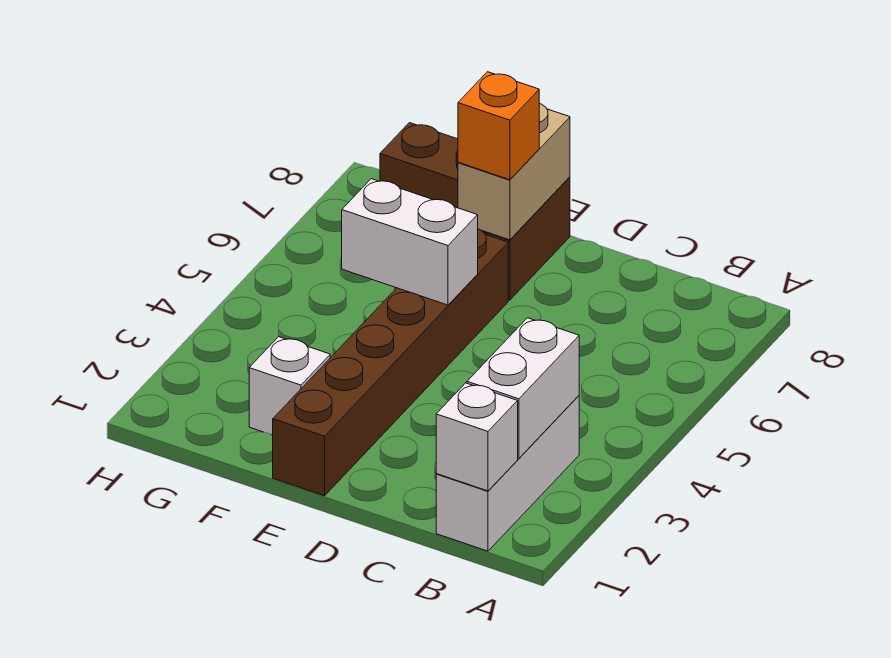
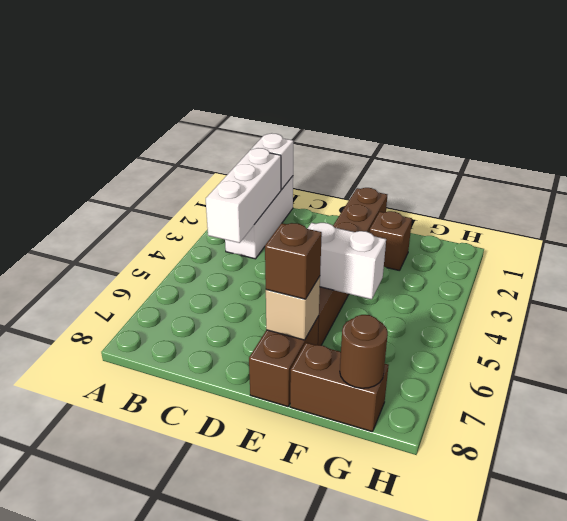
white 1x2 brick [467,318,579,458] -> white 1x3 brick [206,148,281,243]
tan 1x2 brick [458,104,570,240] -> tan 1x1 brick [266,276,320,340]
orange 1x1 brick [458,72,539,180] -> brown 1x1 brick [265,223,322,299]
white 1x1 brick [249,337,330,435] -> brown 1x1 brick [370,211,412,271]
none -> brown 1x1 round brick [340,315,388,388]

